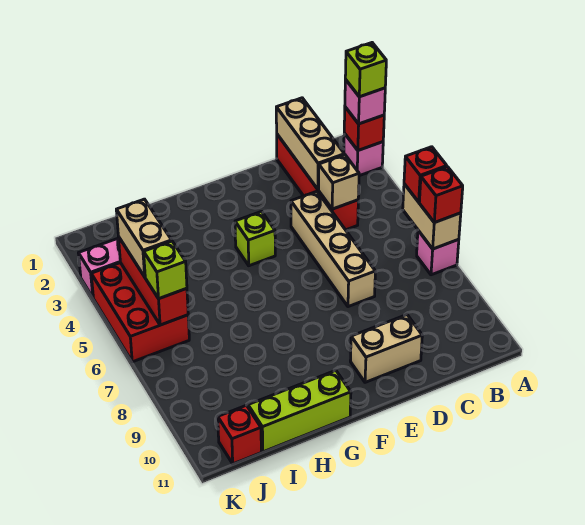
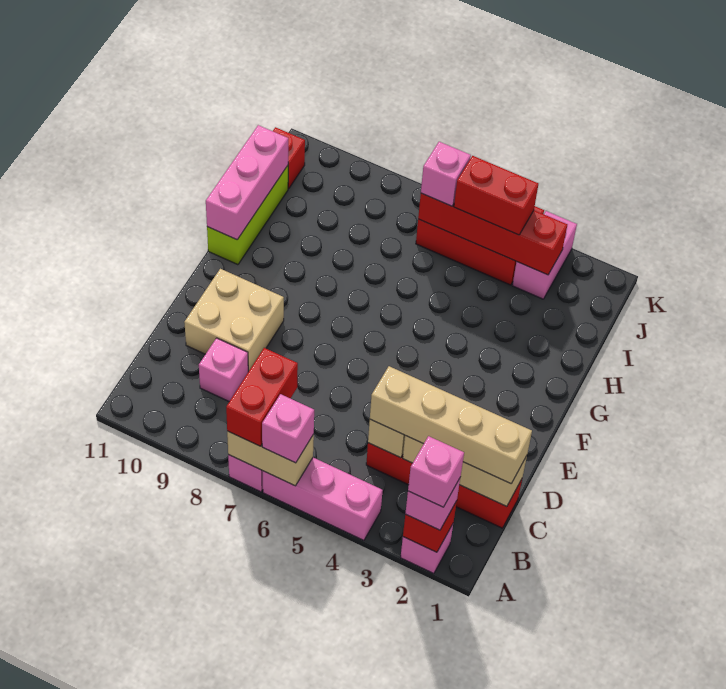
lime 1x1 brick [345,43,386,97] -> pink 1x1 brick [408,436,464,507]
none -> pink 1x3 brick [263,458,383,540]
red 1x1 brick [404,147,447,202] -> pink 1x1 brick [262,394,314,463]
red 1x1 brick [419,167,463,223] -> red 1x2 brick [226,348,298,446]
none -> pink 1x1 brick [199,338,248,402]
tan 1x4 brick [291,191,375,307] -> tan 1x4 brick moved to [370,366,532,484]
tan 1x2 brick [350,315,422,382] -> tan 2x2 brick [184,269,284,372]
lime 1x1 brick [235,211,275,266] -> none
none -> pink 1x3 brick [206,125,288,240]
red 1x3 brick [119,238,188,325] -> red 1x4 brick [418,193,567,275]
tan 1x2 brick [116,199,172,277] -> red 1x2 brick [454,156,538,235]
lime 1x1 brick [144,241,187,299] -> pink 1x1 brick [421,142,471,206]

